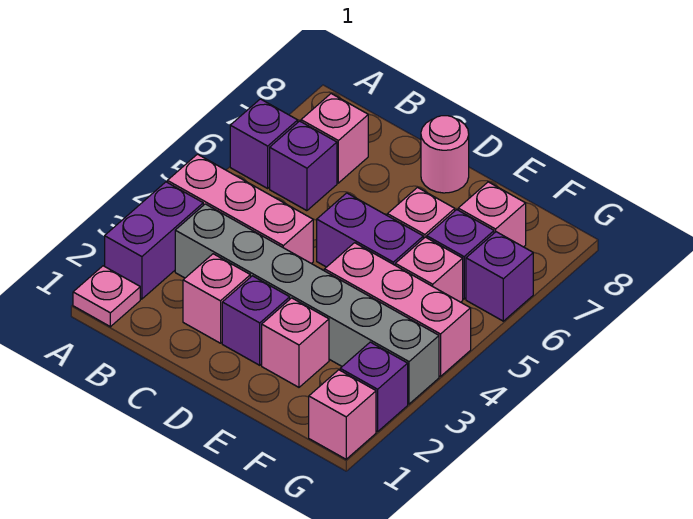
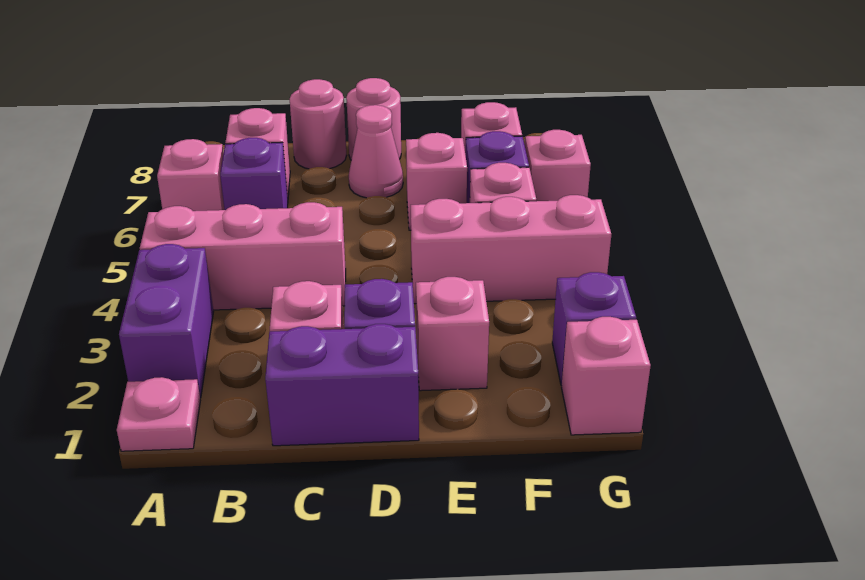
purple 1x1 brick [230,99,298,188] -> pink 1x1 brick [157,139,225,211]
grey 1x6 brick [175,204,439,404] -> none
none -> pink 1x1 round brick [290,79,346,169]
purple 1x2 brick [317,193,423,267] -> purple 1x2 brick moved to [265,324,419,446]
none -> pink 1x1 cone [349,105,403,198]
purple 1x1 brick [466,232,533,321] -> pink 1x1 brick [525,130,591,201]

